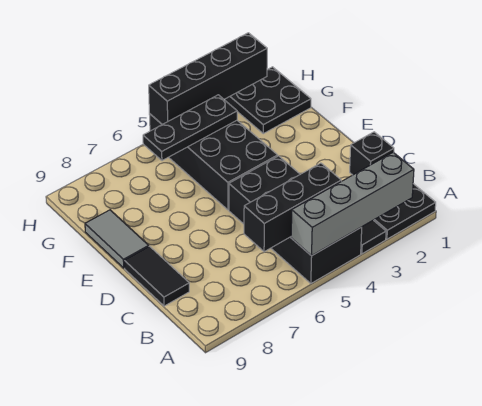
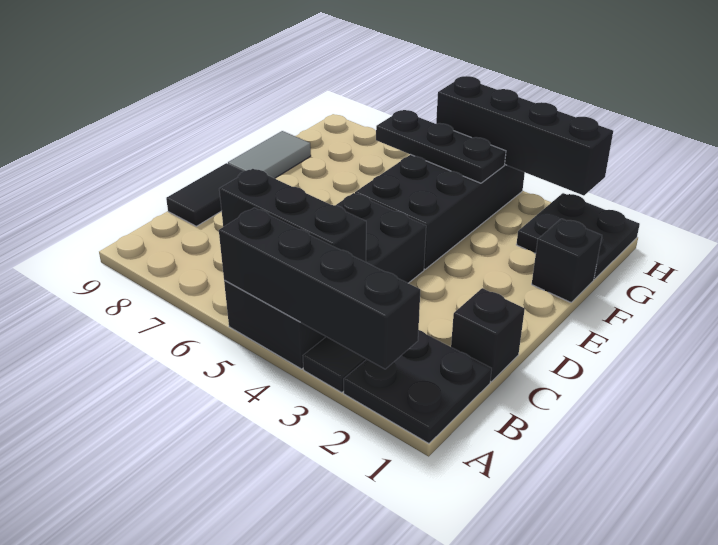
grey 1x4 brick [291,152,414,256] -> black 1x4 brick [219,208,420,369]
none -> black 1x1 brick [532,219,602,302]

